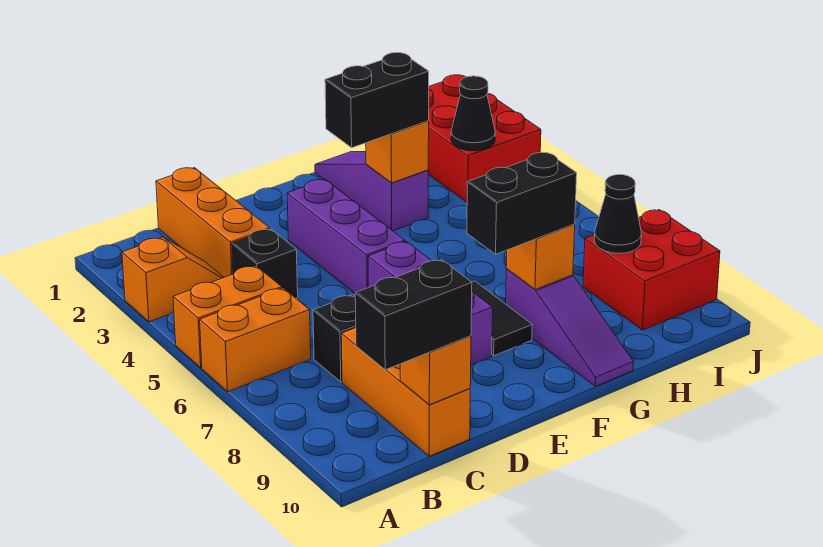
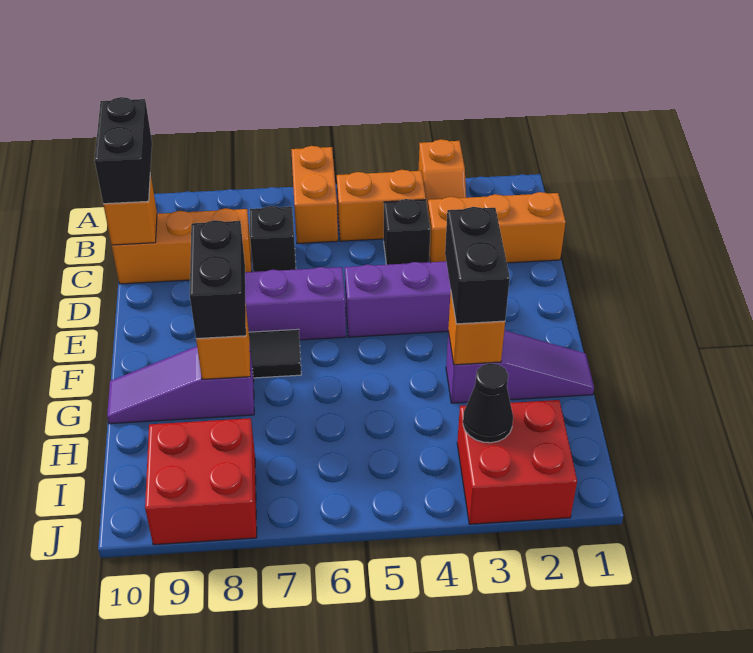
orange 1x2 brick [173,266,282,368] -> orange 1x2 brick turned to [337,170,426,241]
red 2x3 brick [428,75,541,202] -> red 2x2 brick [457,400,577,524]
black 1x1 cone [594,175,641,253] -> none

